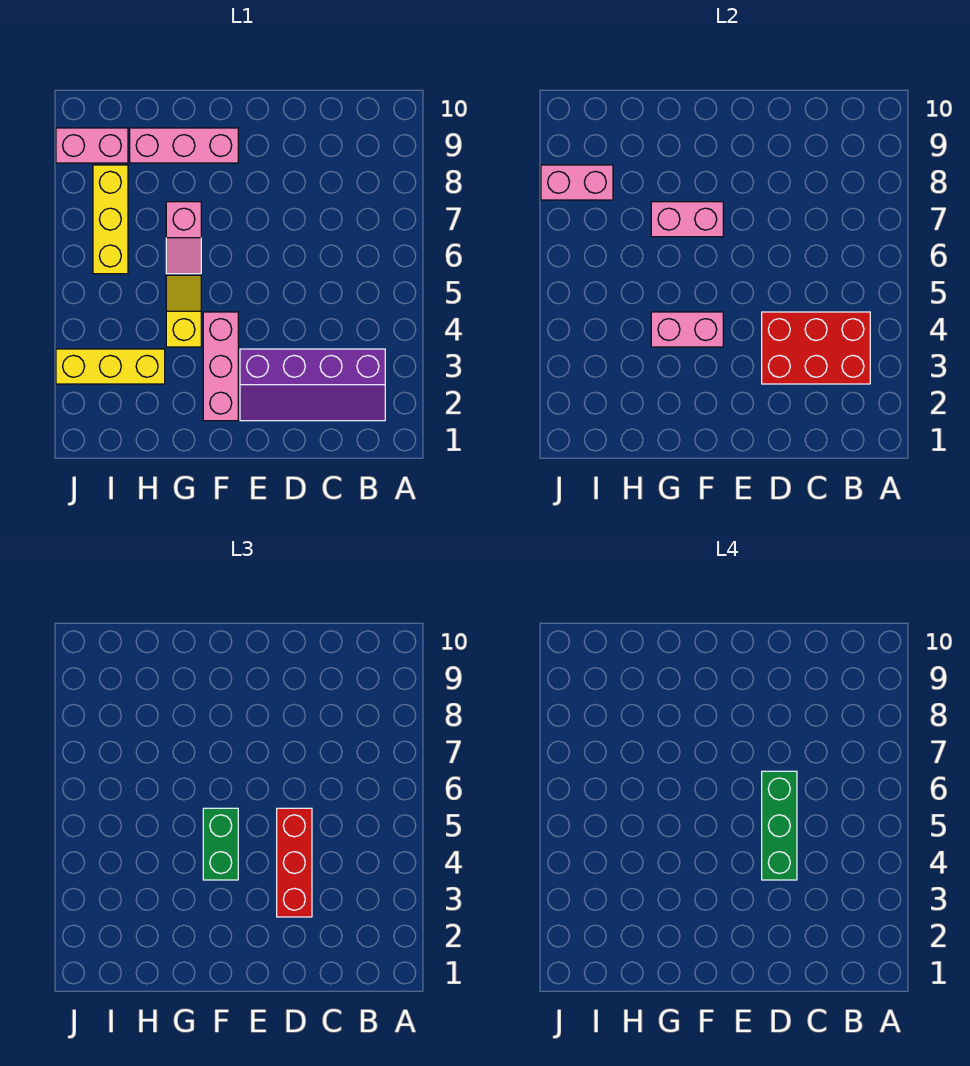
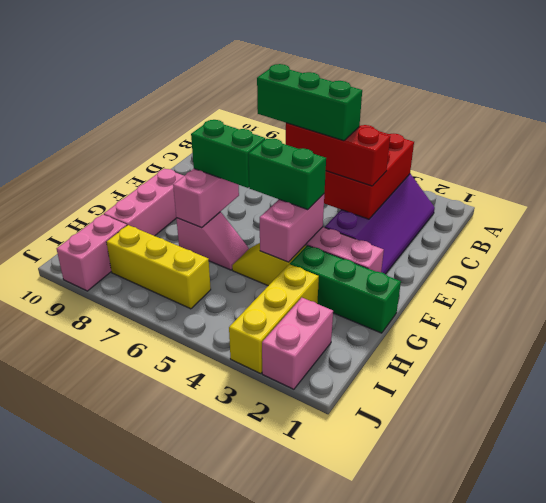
none -> green 1x2 brick [191,120,265,188]
none -> green 1x3 brick [290,245,401,333]
pink 1x2 brick [541,165,613,200] -> pink 1x2 brick moved to [262,298,333,389]

